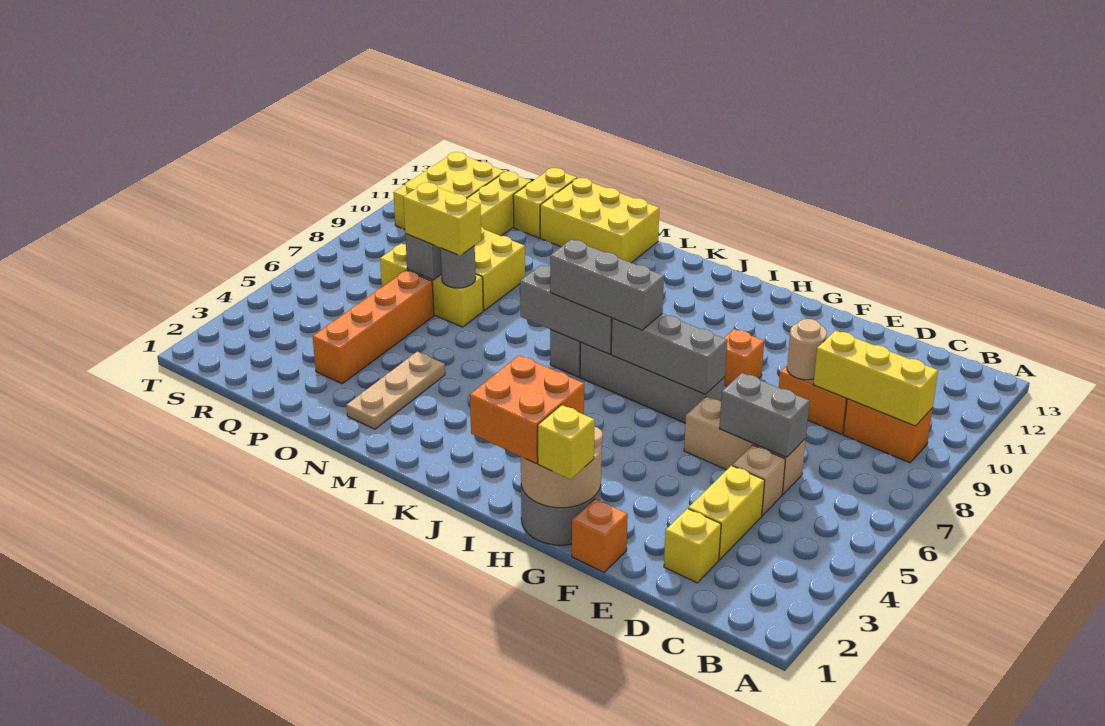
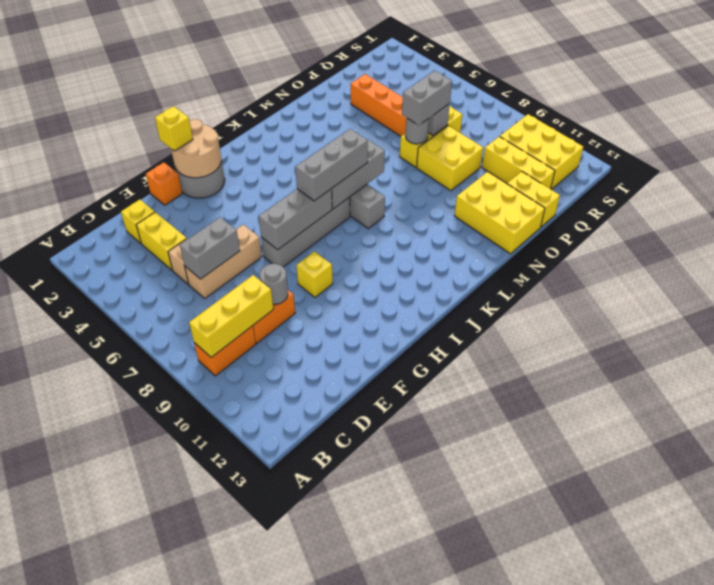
tan 1x1 round brick [787,319,827,380] -> grey 1x1 round brick [260,264,288,304]
orange 1x1 brick [724,329,764,387] -> yellow 1x1 brick [297,251,333,297]
orange 2x2 brick [470,355,584,464] -> none
yellow 2x3 brick [540,178,659,263] -> yellow 2x3 brick turned to [454,172,545,254]
tan 1x3 plate [346,352,445,429] -> none
yellow 1x2 brick [403,182,481,255] -> grey 1x2 brick [402,71,452,125]

